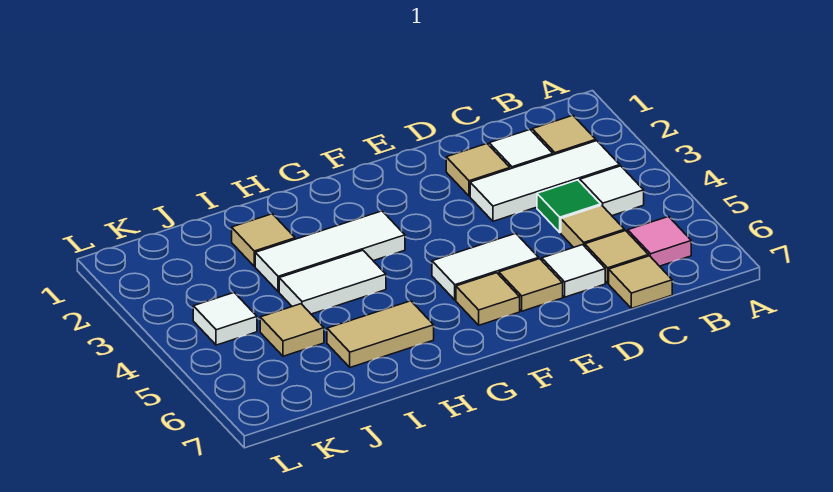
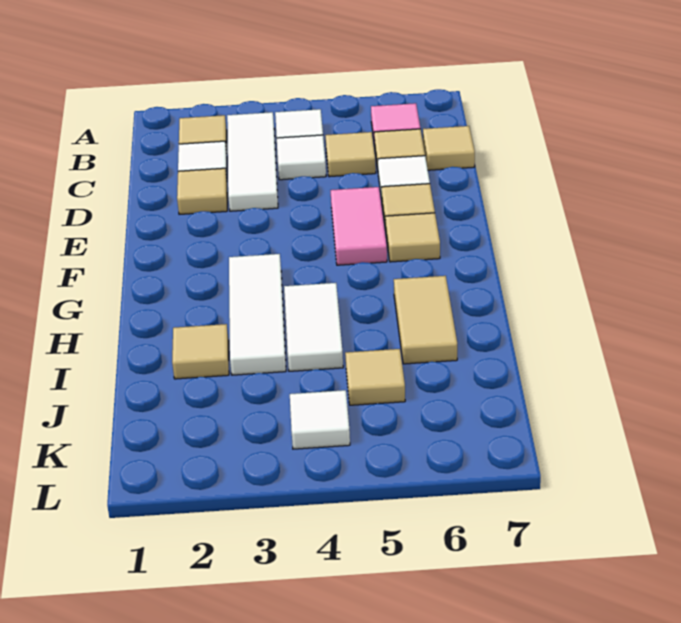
green 1x1 tile [537,180,601,233] -> white 1x1 tile [277,135,326,180]
white 1x2 tile [432,233,539,300] -> pink 1x2 tile [331,187,387,265]

